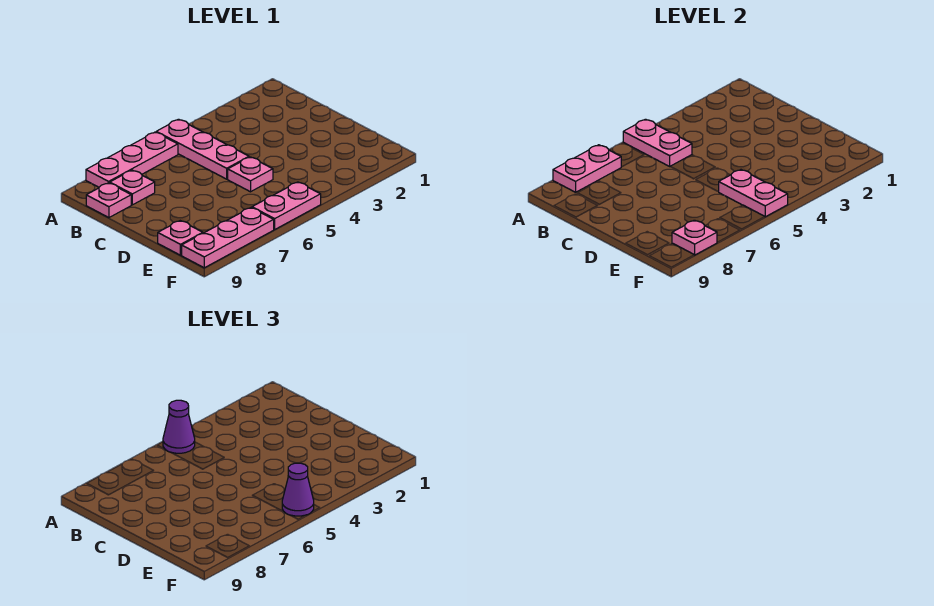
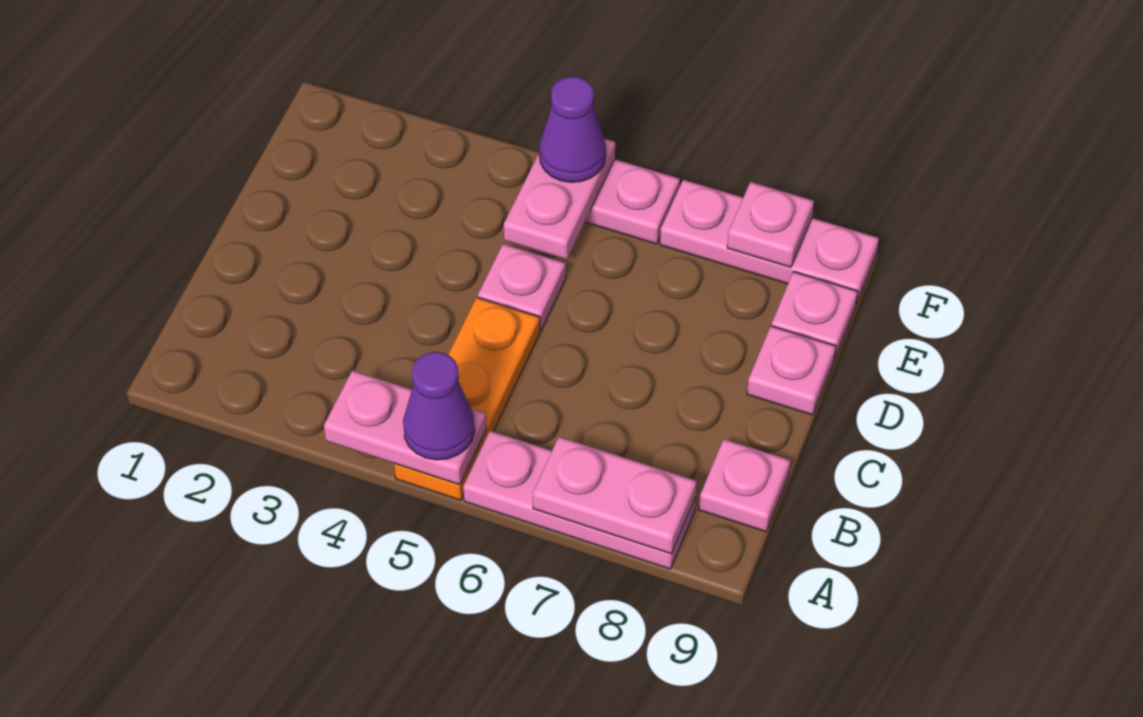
pink 1x3 plate [156,119,249,179] -> orange 1x3 plate [394,297,540,500]
pink 1x2 plate [623,119,692,166] -> pink 1x2 plate turned to [324,371,486,485]
pink 1x1 plate [110,170,155,205] -> pink 1x1 plate moved to [747,326,836,415]

